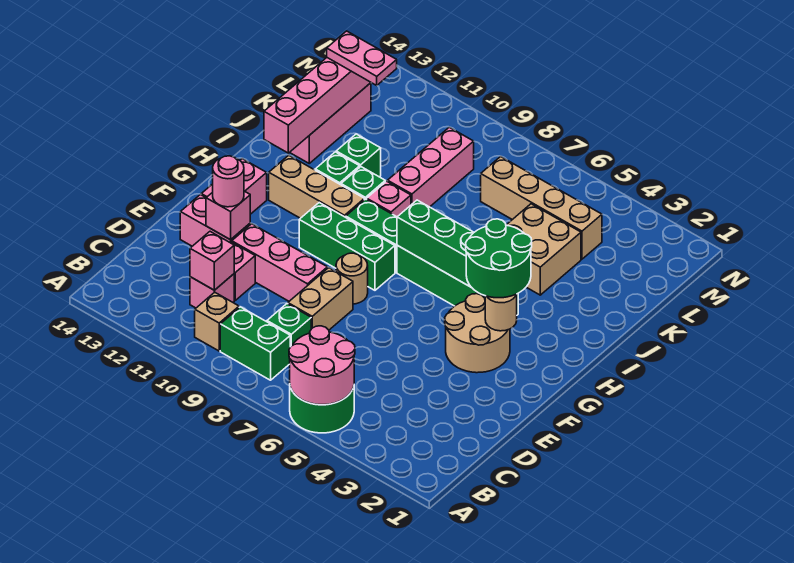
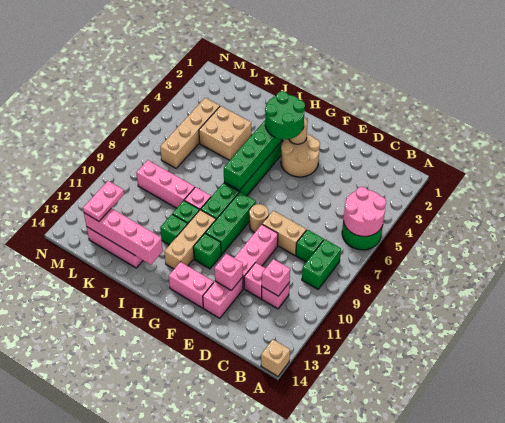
tan 1x1 brick [195,292,239,351] -> tan 1x1 brick moved to [261,339,290,376]
pink 1x1 round brick [213,156,244,207] -> none
green 1x1 brick [336,134,381,177] -> green 1x1 brick moved to [193,233,221,269]

